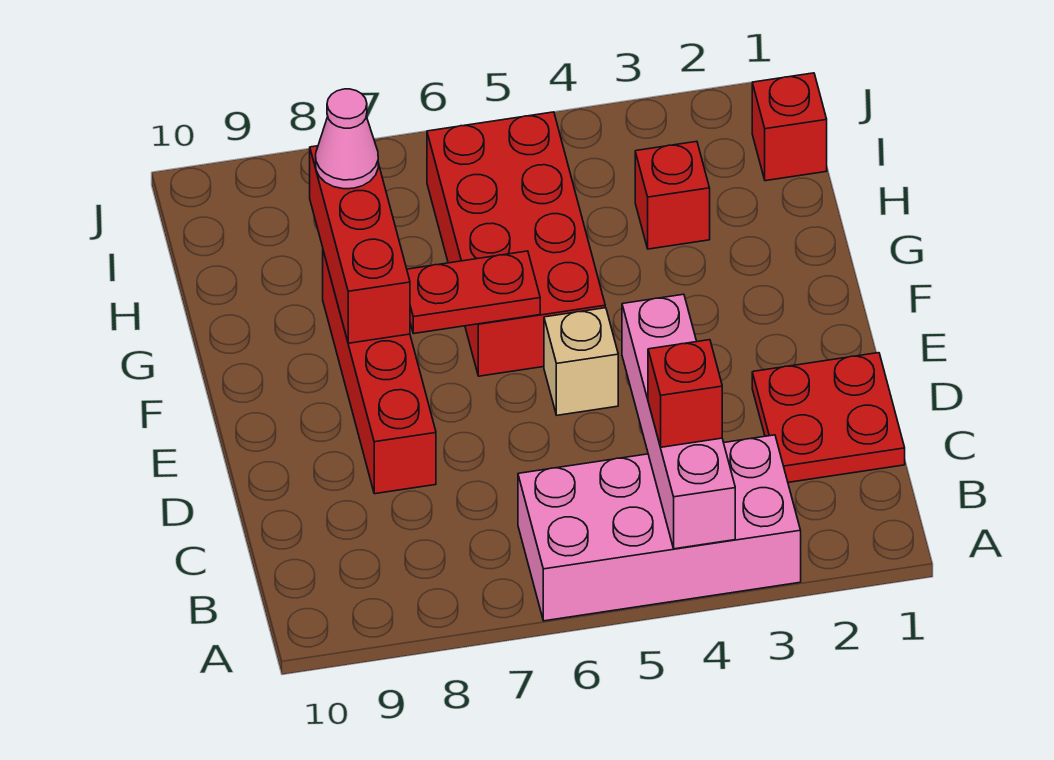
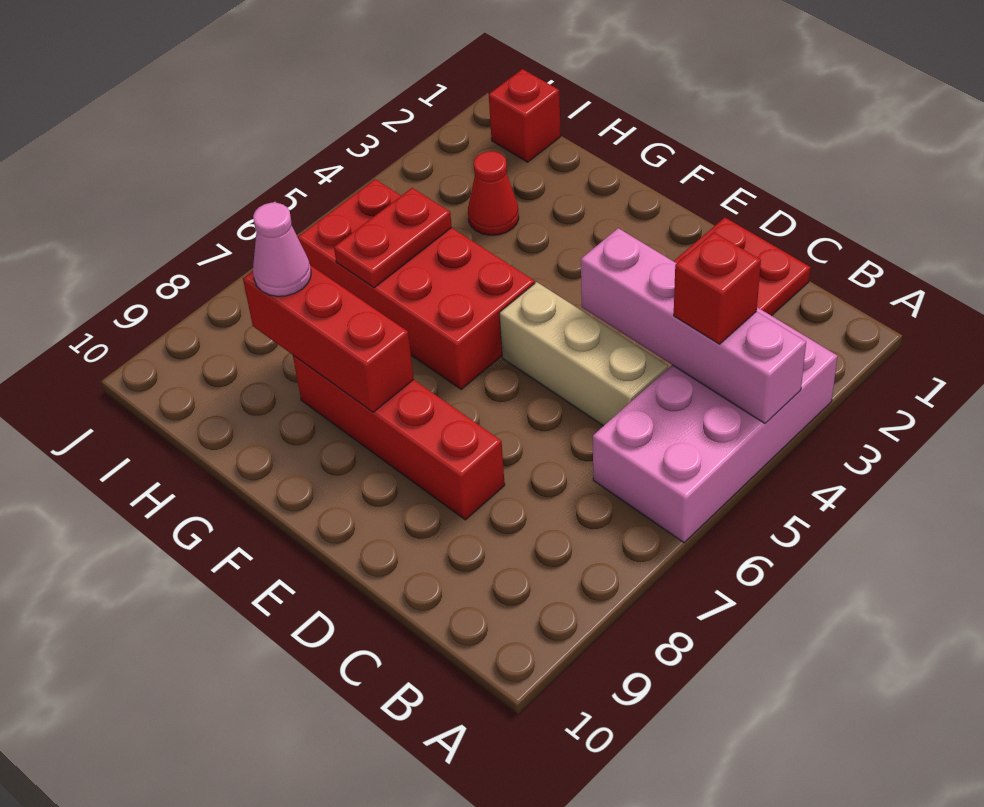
tan 1x1 brick [544,308,618,415] -> tan 1x3 brick [499,282,668,426]
red 1x2 plate [407,251,540,334] -> red 1x2 plate moved to [334,188,452,288]
red 1x1 brick [635,141,710,249] -> red 1x1 cone [468,151,519,235]

